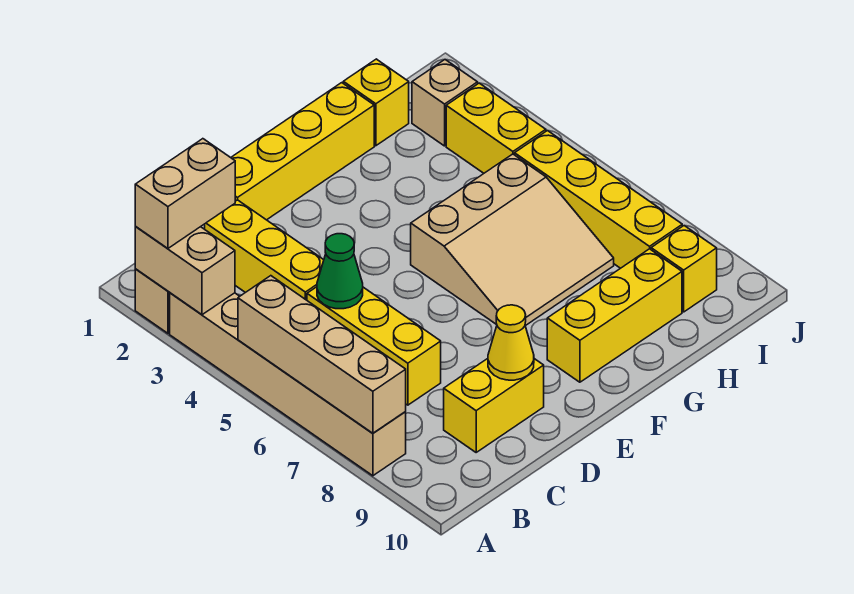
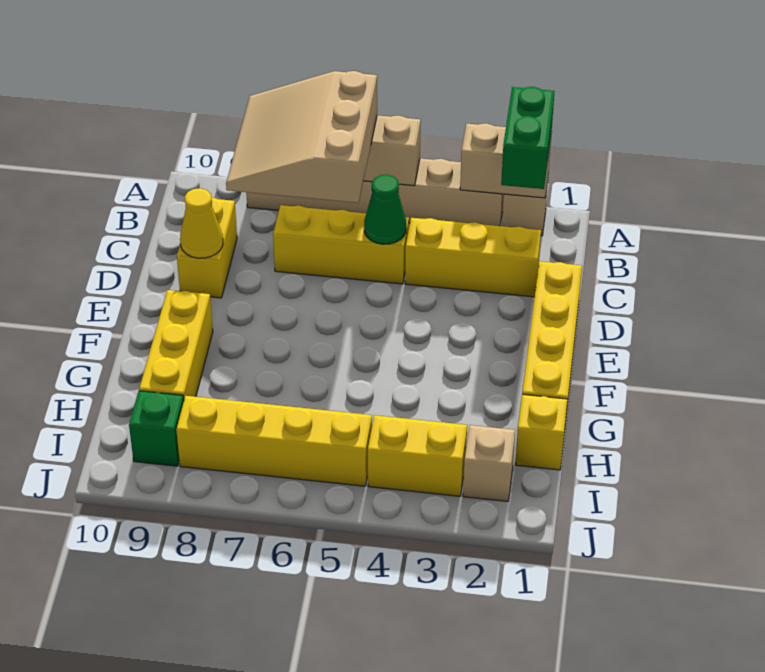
tan 1x2 brick [135,139,235,248] -> green 1x2 brick [501,87,554,189]
tan 3x3 slope [411,154,614,326] -> tan 3x3 slope moved to [226,71,377,203]
yellow 1x1 brick [651,226,717,312] -> green 1x1 brick [129,391,184,466]

